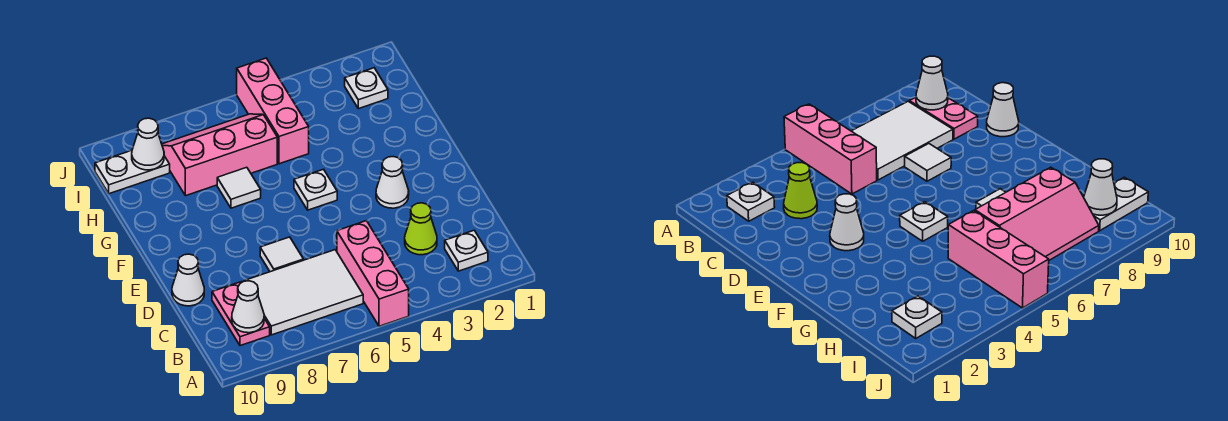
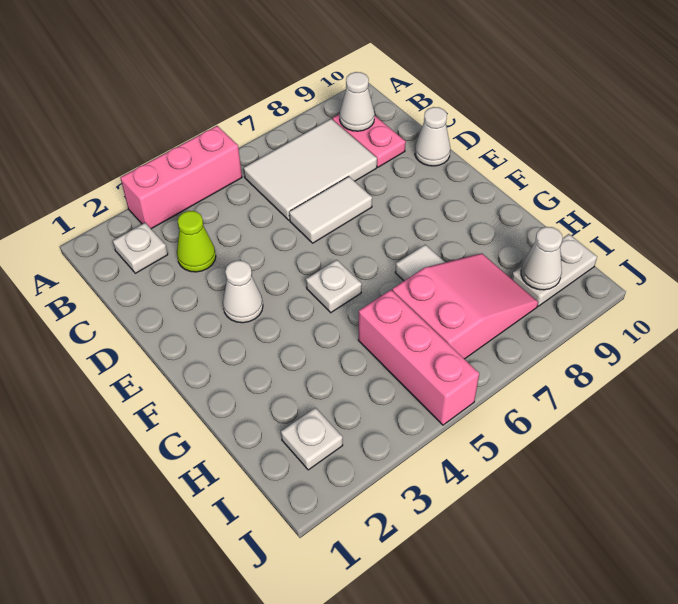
pink 1x3 brick [337,221,409,326] -> pink 1x3 brick turned to [120,126,242,229]
white 1x1 tile [260,237,303,272] -> white 1x2 tile [289,176,372,243]
pink 2x3 slope [162,114,277,196] -> pink 2x3 slope turned to [392,253,538,359]

